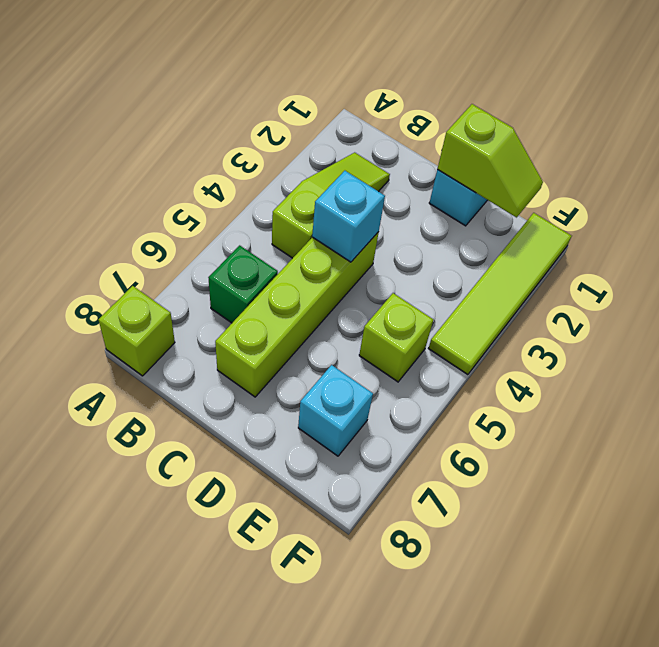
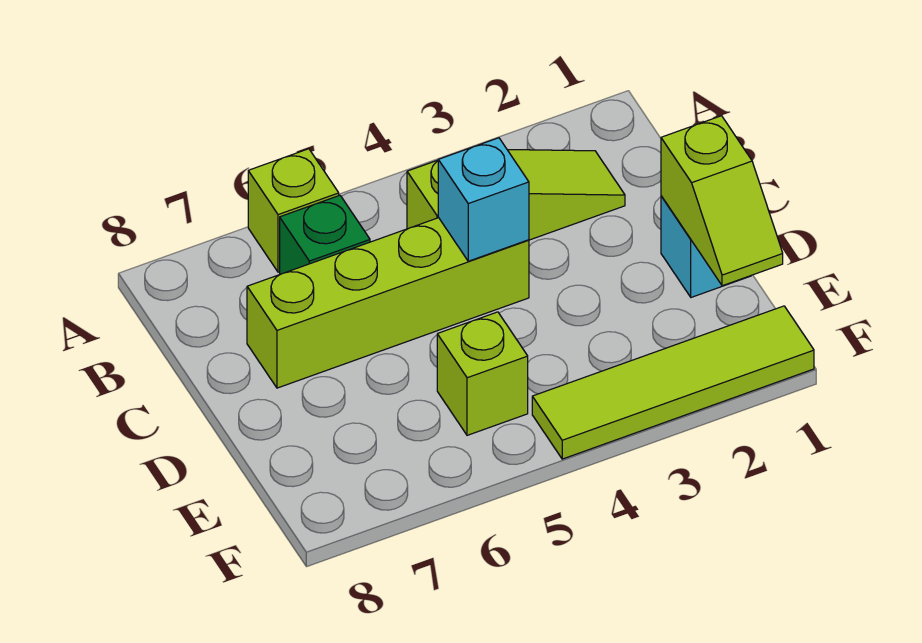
lime 1x1 brick [99,286,175,376] -> lime 1x1 brick moved to [248,149,339,272]
cyan 1x1 brick [298,365,373,456] -> none

